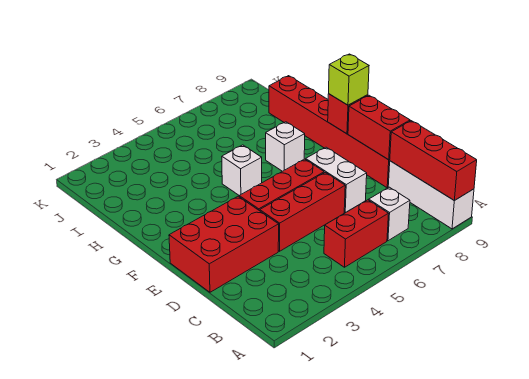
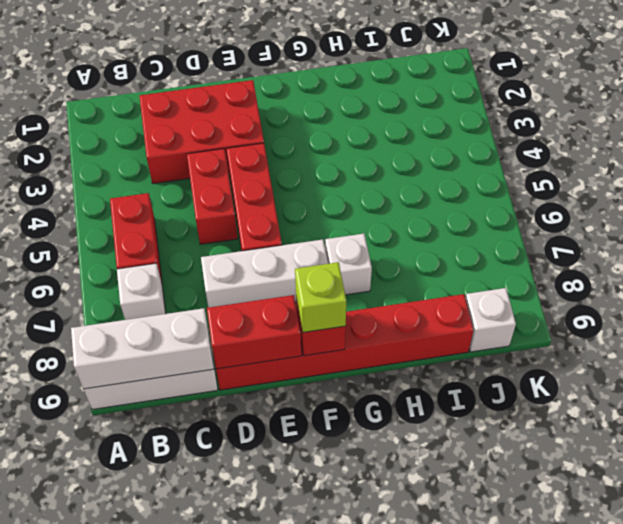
red 1x3 brick [390,121,477,201] -> white 1x3 brick [71,308,214,389]
red 2x3 brick [169,196,279,292] -> red 2x3 brick turned to [139,80,264,184]
red 1x3 brick [260,173,345,251] -> red 1x2 brick [187,149,238,244]
white 1x2 brick [306,147,367,213] -> white 1x3 brick [201,239,328,308]
white 1x1 brick [222,145,262,196] -> white 1x1 brick moved to [466,288,516,352]

